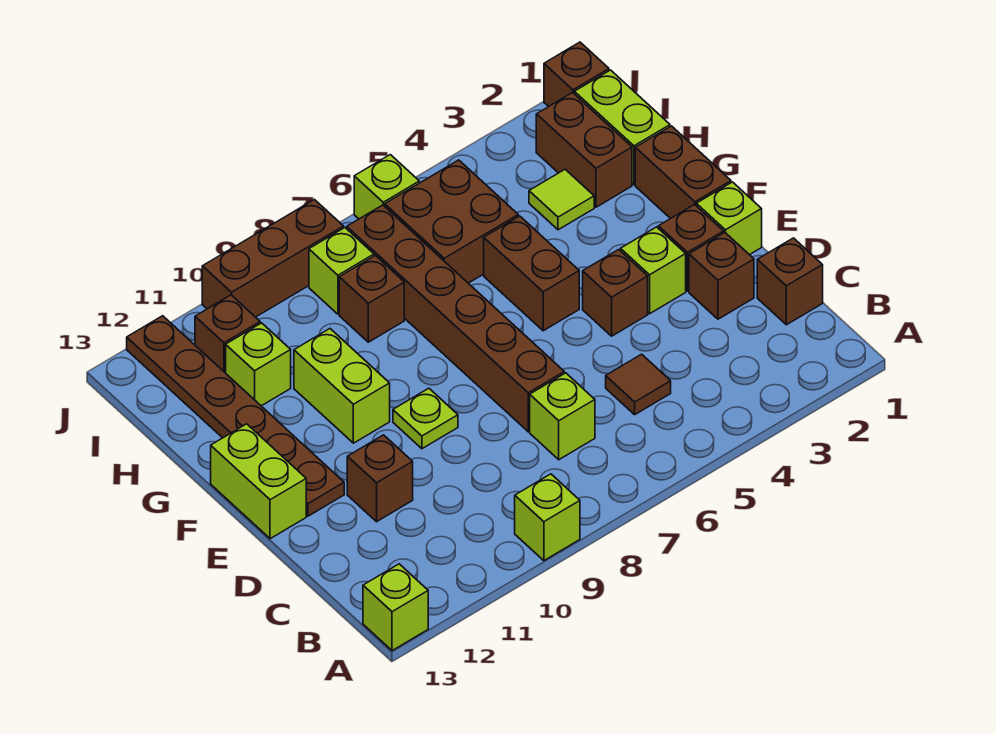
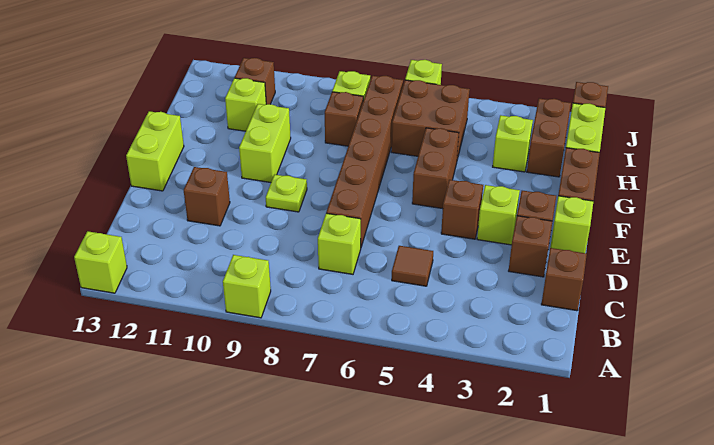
brown 1x6 plate [127,316,344,516] -> none
lime 1x1 tile [529,170,594,230] -> lime 1x1 brick [493,115,533,172]
brown 1x3 brick [202,200,344,317] -> none

